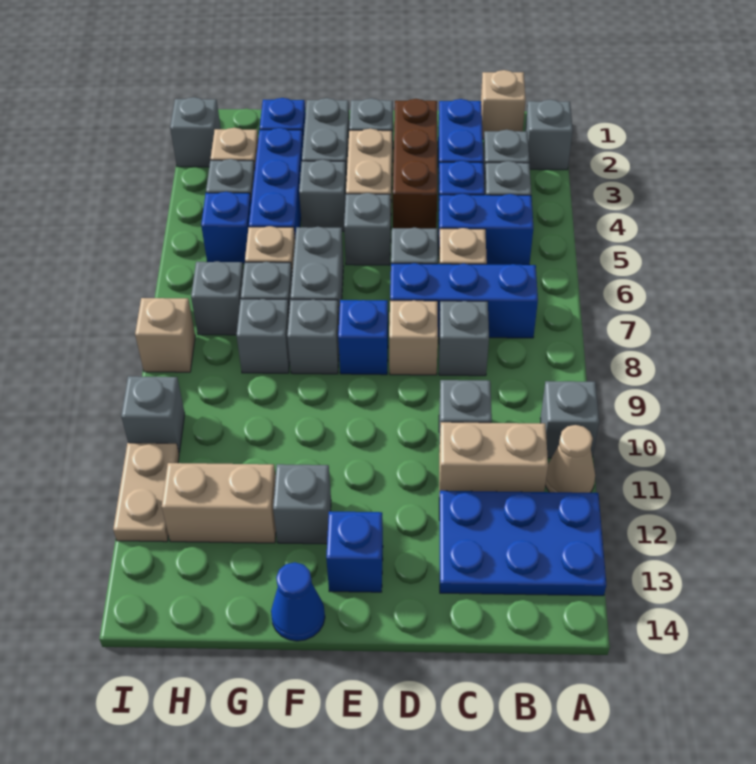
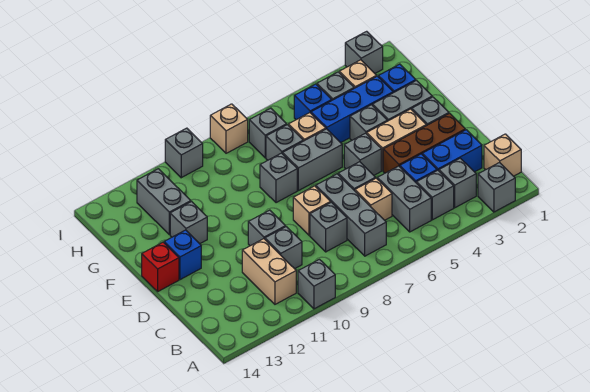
tan 1x1 cone [545,425,595,493] -> none
blue 2x3 plate [439,491,606,596] -> none
blue 1x2 brick [438,194,533,265] -> grey 1x2 brick [377,166,431,232]
blue 1x3 brick [390,263,538,338] -> grey 1x3 brick [316,174,386,256]
blue 1x1 brick [338,300,388,375] -> none
none -> red 1x1 brick [142,242,179,291]
blue 1x1 cone [271,562,325,641] -> none
grey 1x1 brick [237,299,290,373] -> grey 1x1 brick moved to [248,210,286,246]
tan 1x2 brick [162,463,276,543] -> grey 1x2 brick [137,169,191,235]
tan 1x2 plate [113,443,179,542] -> none

